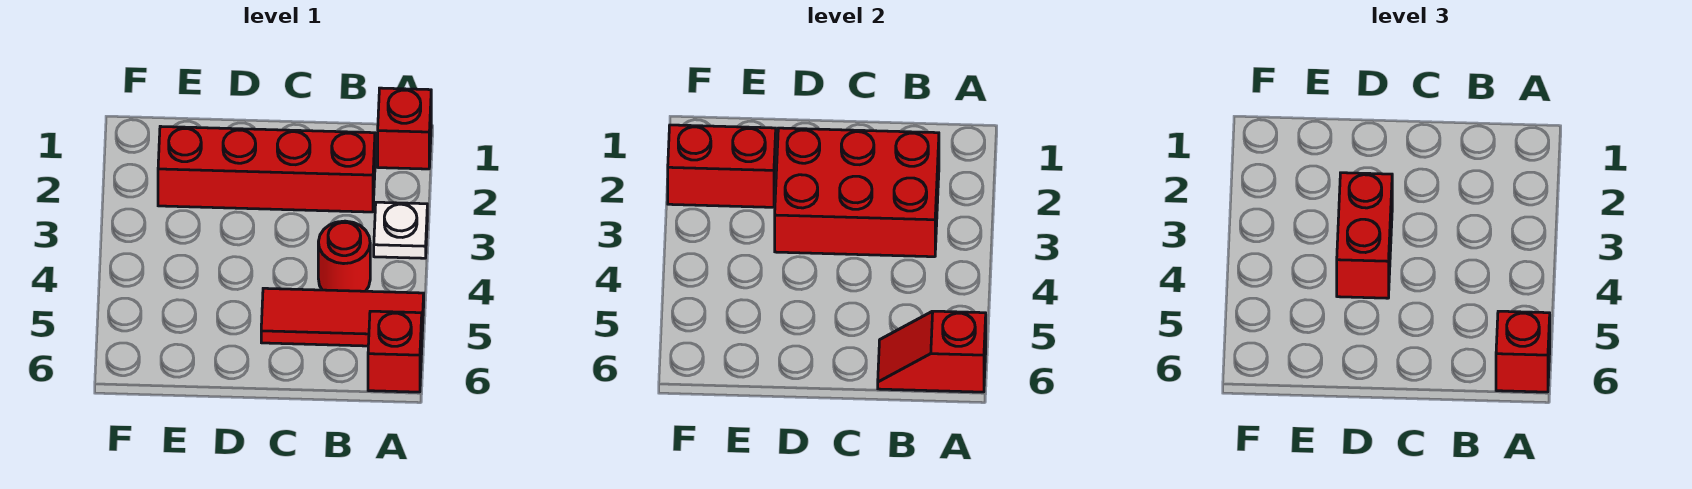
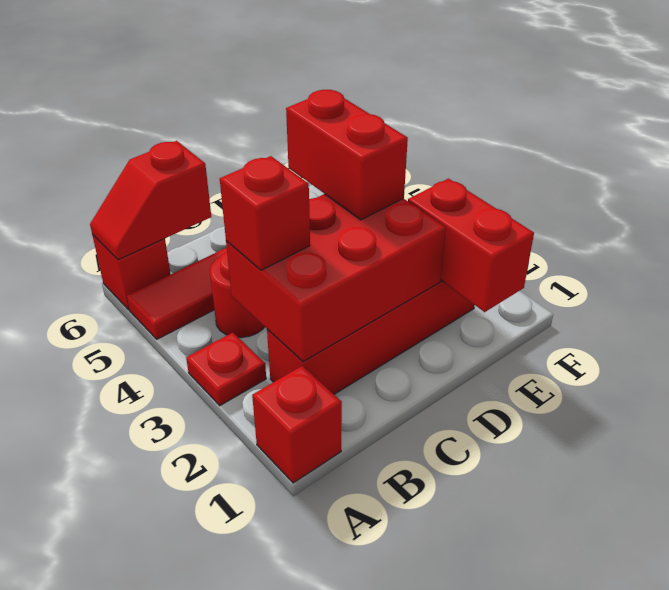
white 1x1 plate [374,202,427,258] -> red 1x1 plate [186,333,266,406]
red 1x2 slope [878,311,986,392] -> red 1x2 slope turned to [90,141,211,260]
red 1x1 brick [1496,311,1550,392] -> red 1x1 brick moved to [220,156,310,270]
red 1x2 brick [668,125,776,207] -> red 1x2 brick turned to [408,179,534,312]

